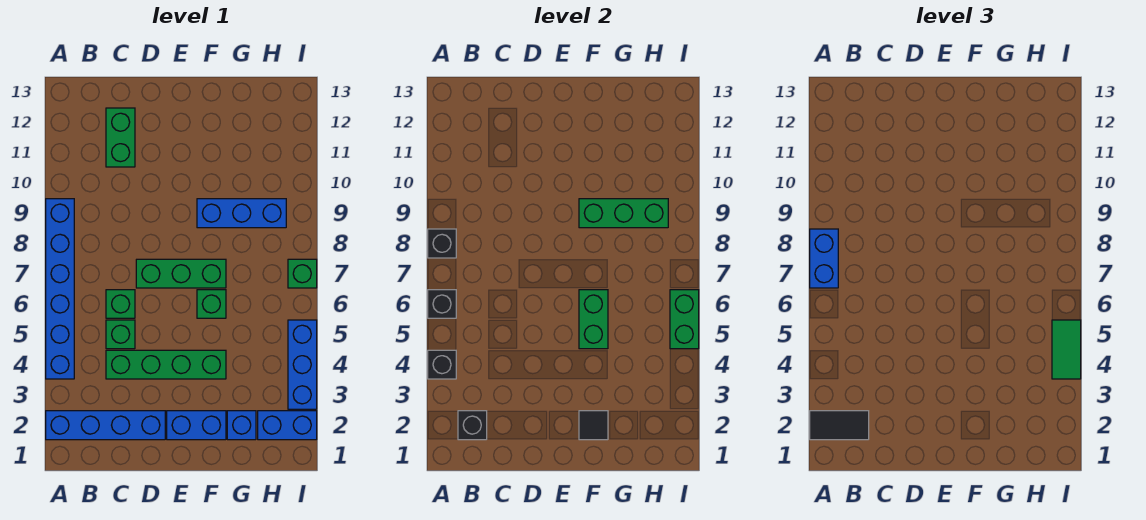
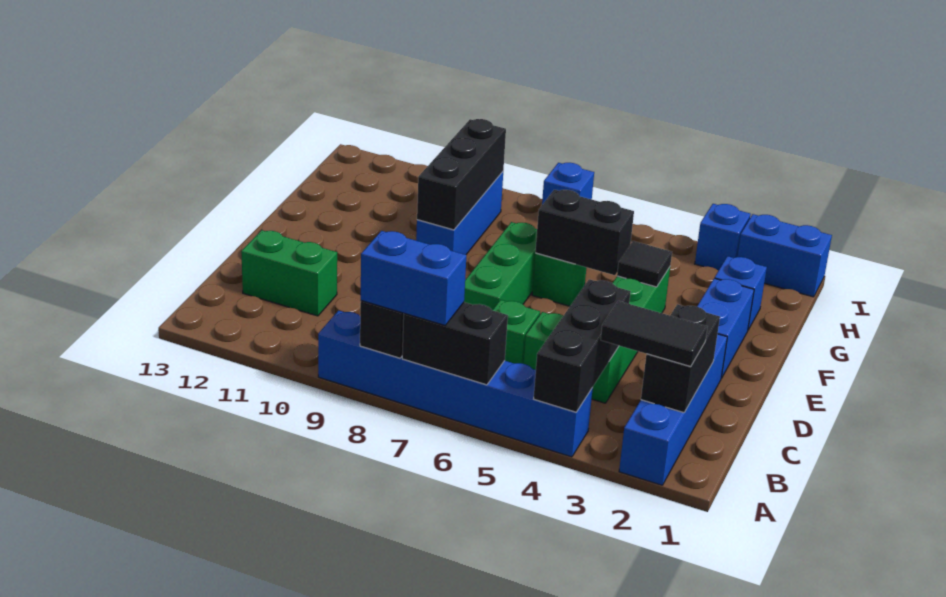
black 1x2 tile [810,411,869,440] -> black 1x2 tile turned to [601,301,707,367]
black 1x1 brick [428,350,456,379] -> black 1x3 brick [534,279,631,412]
black 1x1 brick [428,290,456,318] -> black 1x2 brick [402,302,508,385]
black 1x1 brick [458,411,487,440] -> black 1x2 brick [641,304,720,413]
black 1x1 tile [579,411,608,440] -> black 1x1 tile moved to [617,241,672,287]
green 1x2 brick [579,290,608,349] -> black 1x2 brick [535,190,634,275]
green 1x3 brick [579,199,668,228] -> black 1x3 brick [417,119,506,230]
blue 1x2 brick [258,411,317,440] -> blue 1x2 brick turned to [737,214,832,297]
blue 1x3 brick [288,320,317,409] -> blue 1x1 brick [695,204,751,271]
green 1x2 tile [1052,320,1081,379] -> none
green 1x2 brick [670,290,699,349] -> none
green 1x1 brick [288,259,317,288] -> blue 1x1 brick [542,163,594,205]

